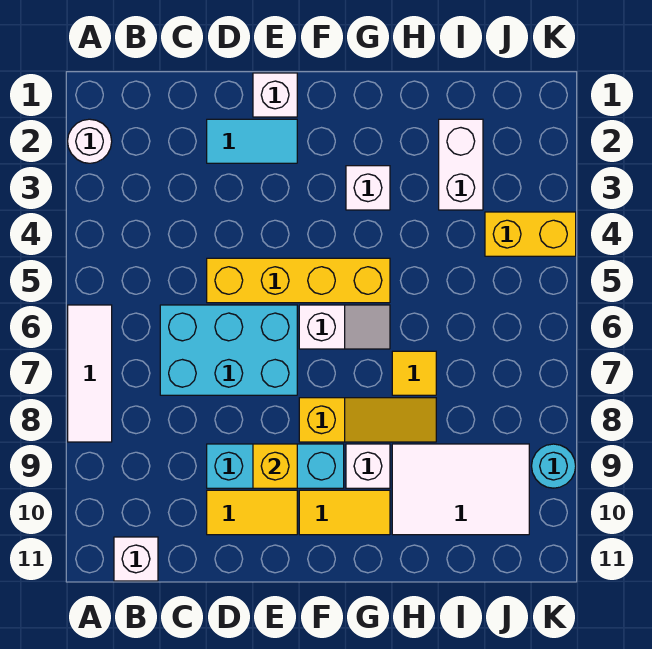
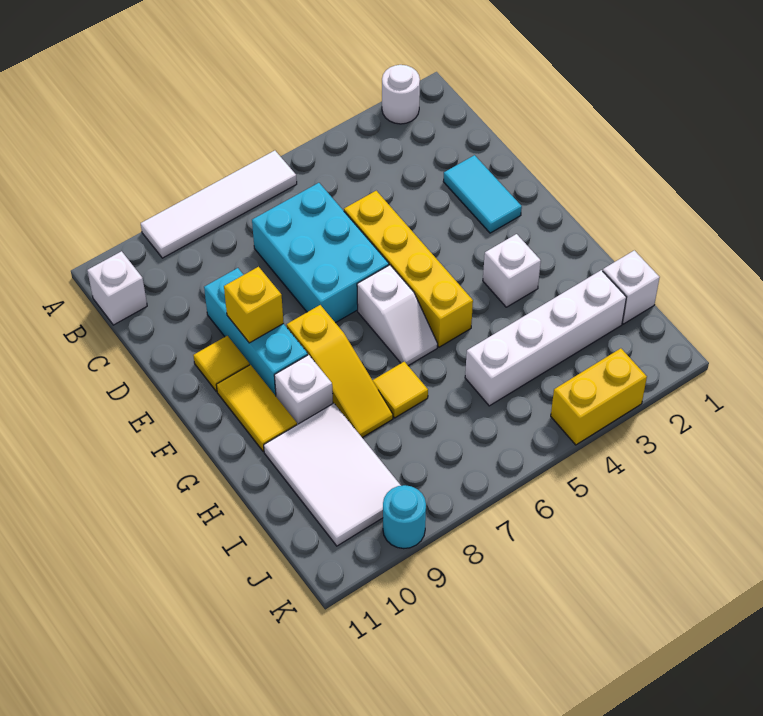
white 1x3 tile [68,305,112,442] -> white 1x4 tile [141,151,297,258]
yellow 1x2 tile [207,490,297,535] -> yellow 1x1 tile [193,336,250,391]
white 1x1 brick [253,73,297,117] -> white 1x1 brick moved to [603,250,660,324]
white 1x2 brick [439,119,483,210] -> white 1x4 brick [465,270,626,406]
yellow 1x2 brick [485,212,576,256] -> yellow 1x2 brick turned to [551,348,647,445]

